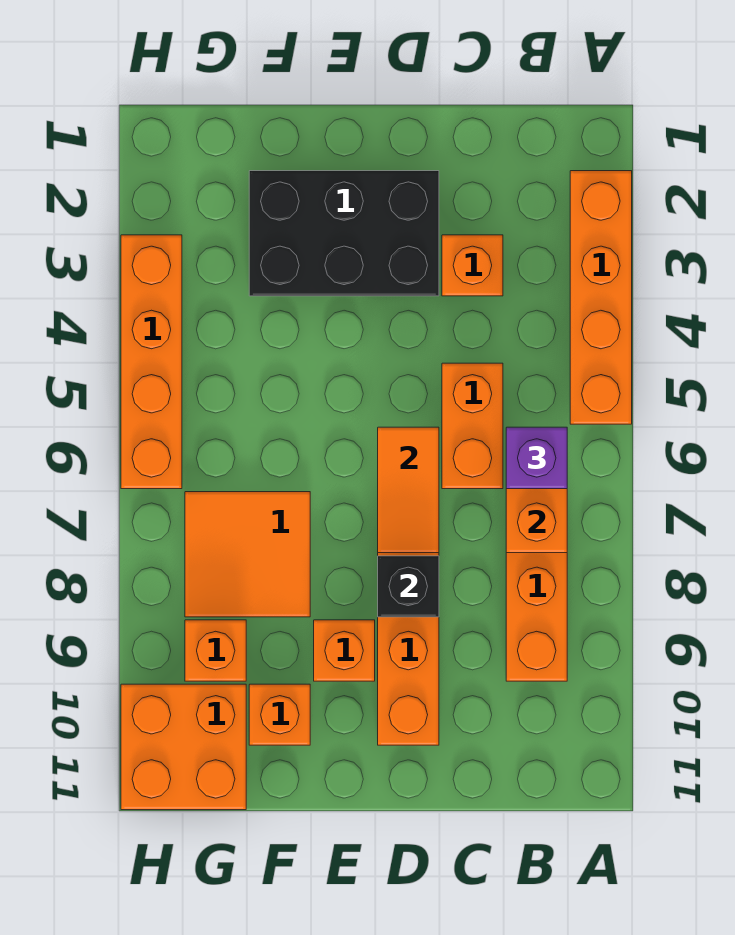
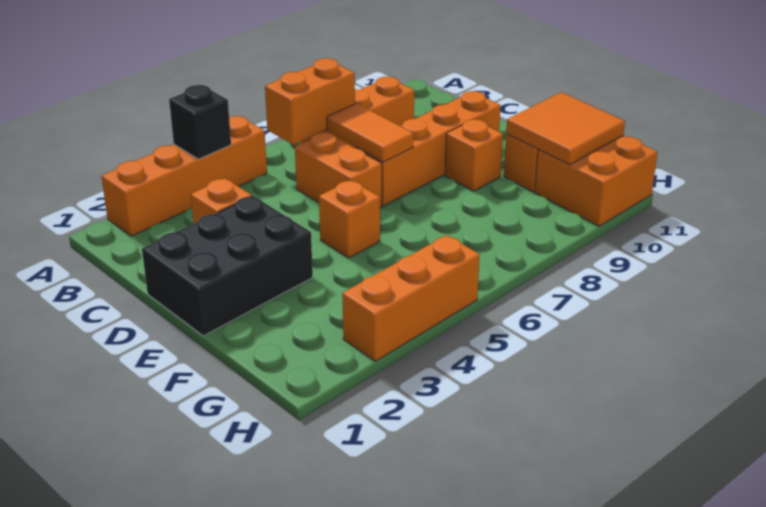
purple 1x1 brick [506,427,567,489] -> none
orange 1x2 brick [442,363,503,489] -> orange 1x2 brick turned to [295,132,382,208]
black 2x3 brick [249,171,439,296] -> black 2x3 brick turned to [142,196,313,336]
orange 1x2 tile [378,427,439,553] -> orange 1x2 tile turned to [327,103,413,162]
black 1x1 brick [378,556,439,617] -> black 1x1 brick moved to [169,85,231,159]
orange 2x2 tile [185,492,310,617] -> orange 2x2 tile moved to [506,92,625,165]
orange 1x1 brick [185,620,246,681] -> orange 1x1 brick moved to [319,180,380,258]
orange 1x4 brick [121,235,182,489] -> orange 1x3 brick [342,235,480,361]

